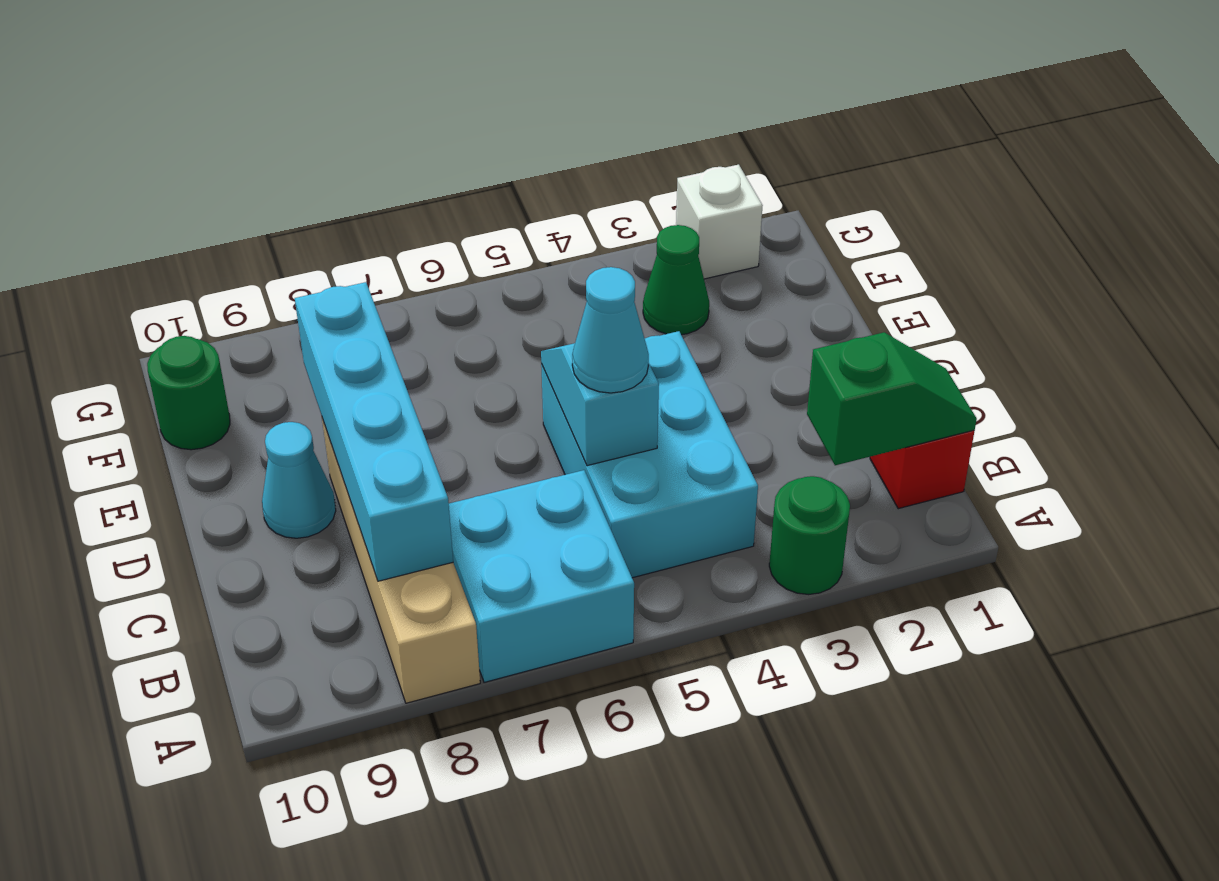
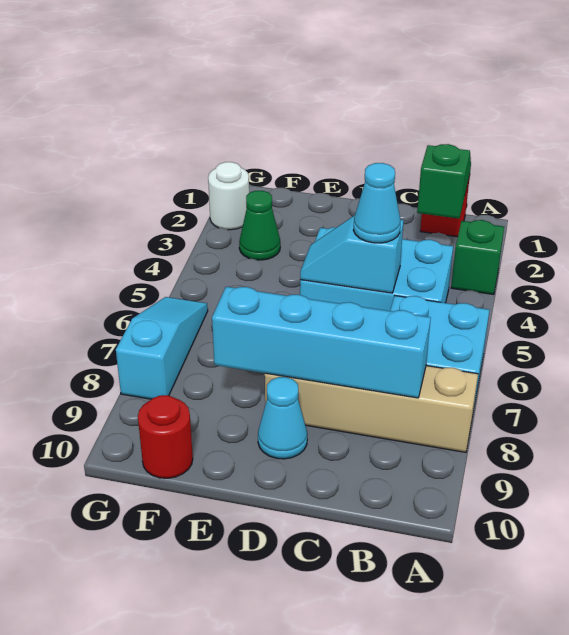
green 1x1 round brick [769,476,850,594] -> green 1x1 brick [451,220,504,294]
green 1x1 round brick [147,336,230,450] -> red 1x1 round brick [138,395,193,478]
white 1x1 brick [676,164,763,279] -> white 1x1 round brick [208,162,249,230]
none -> cyan 1x3 slope [116,297,208,399]

